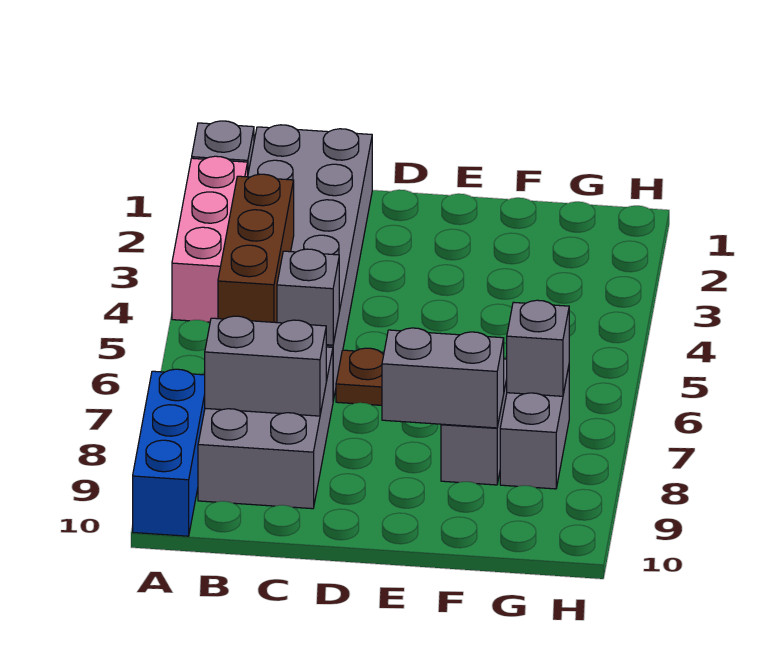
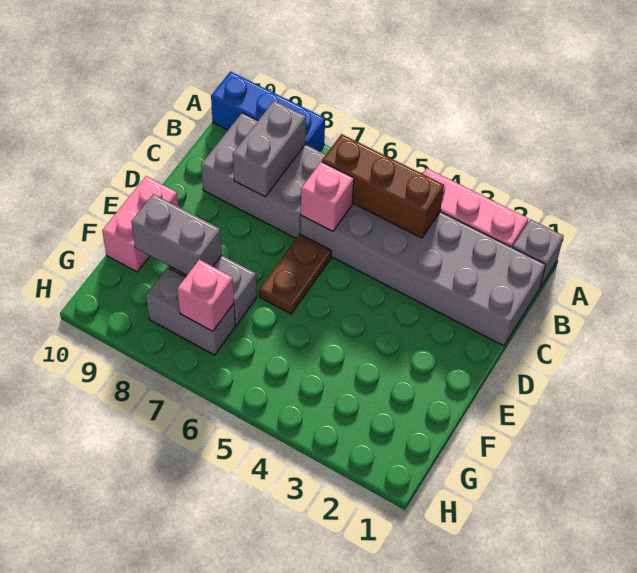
grey 1x1 brick [277,249,339,345] -> pink 1x1 brick [301,162,354,231]
grey 1x2 brick [382,328,504,428] -> grey 1x2 brick turned to [131,194,222,275]
none -> pink 1x2 brick [102,176,178,272]
grey 1x1 brick [507,300,569,396] -> pink 1x1 brick [177,260,234,331]

